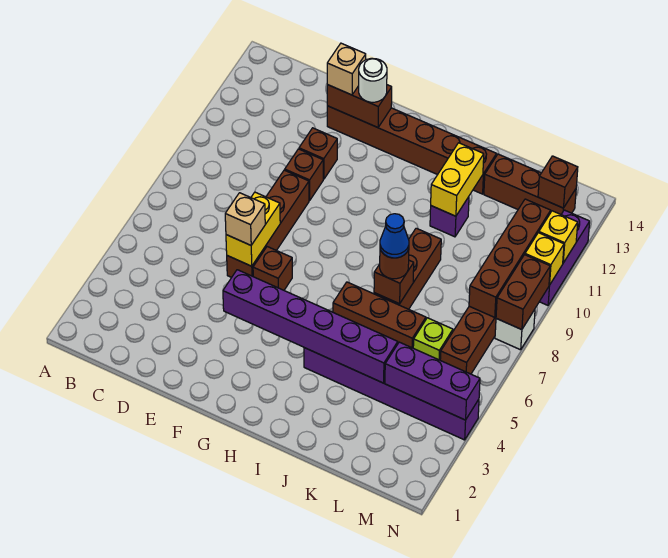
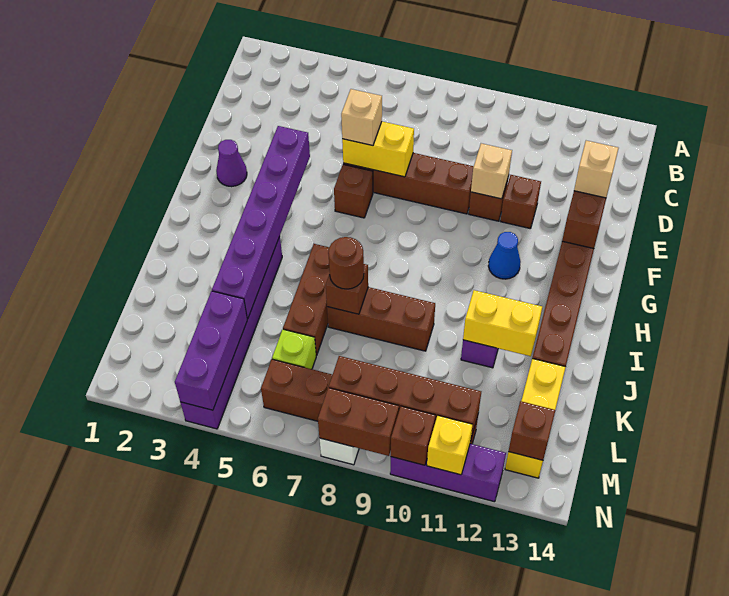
none -> tan 1x1 brick [471,143,512,199]
none -> purple 1x1 cone [216,140,247,187]
white 1x1 round brick [359,58,387,102] -> none
blue 1x1 cone [380,214,409,258] -> blue 1x1 cone moved to [488,232,521,279]
brown 1x3 brick [484,154,576,214] -> yellow 1x3 brick [505,359,566,478]
yellow 1x1 brick [525,233,564,285] -> brown 1x1 brick [391,406,436,465]

